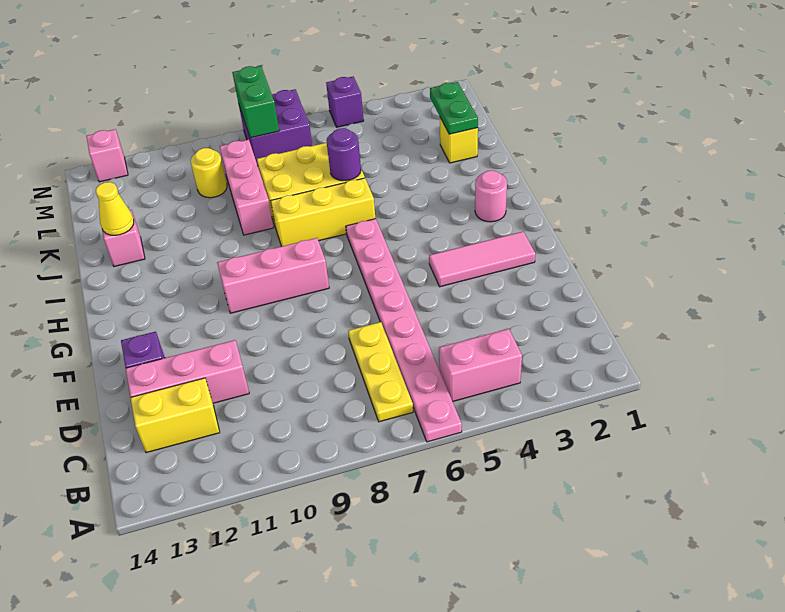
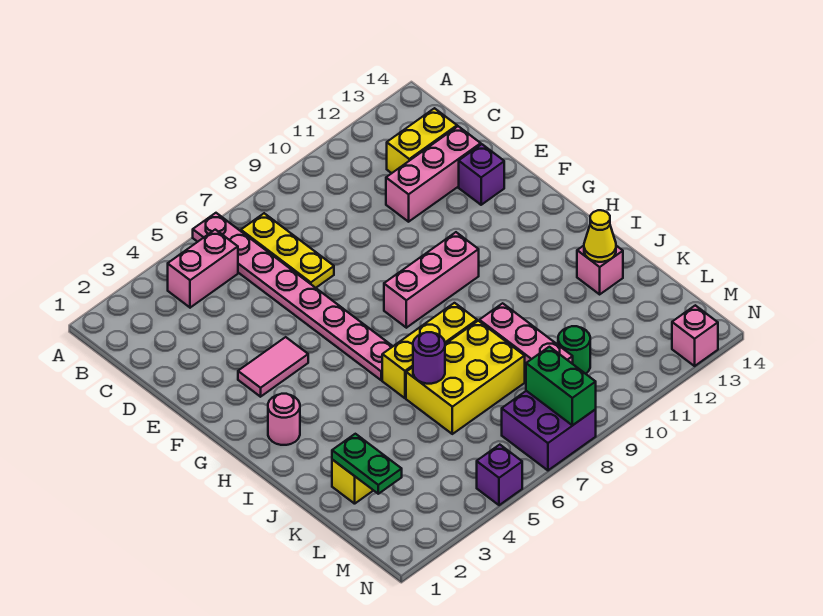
pink 1x3 tile [429,232,535,287] -> pink 1x2 tile [238,337,308,397]
yellow 1x1 round brick [191,148,227,198] -> green 1x1 round brick [558,326,590,374]

